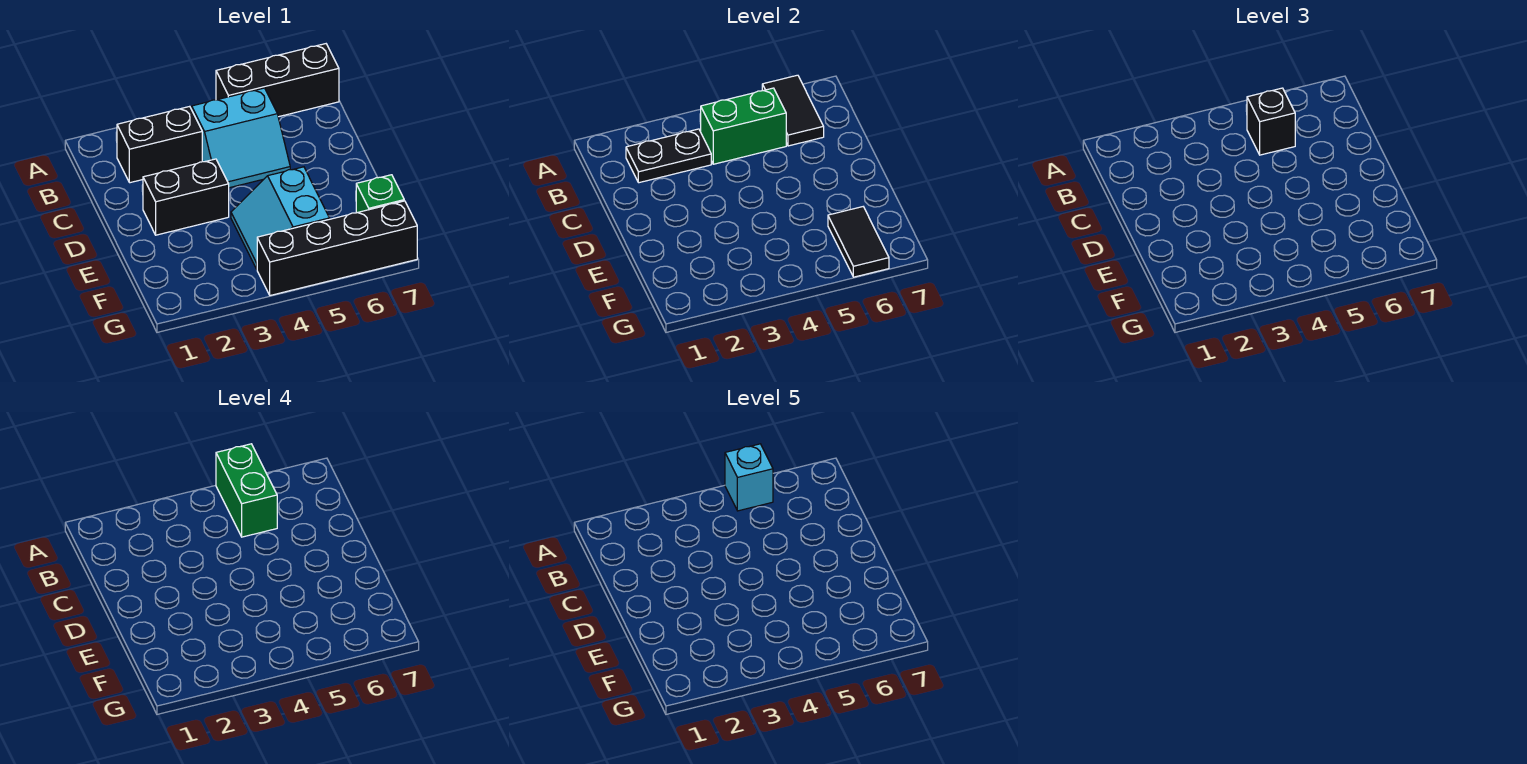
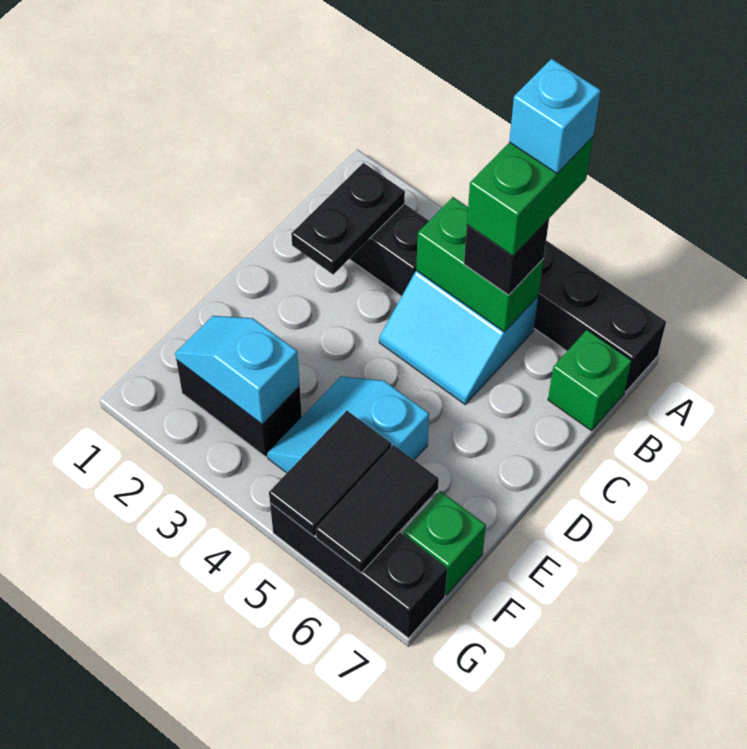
black 1x2 tile [762,75,824,146] -> black 1x2 tile moved to [269,411,391,536]
black 1x2 plate [626,129,711,183] -> black 1x2 plate turned to [291,163,405,274]
none -> green 1x1 brick [548,330,632,431]
black 1x2 brick [143,159,229,235] -> black 1x2 brick moved to [176,360,302,457]
none -> cyan 1x2 slope [175,316,300,424]
black 1x4 brick [257,201,417,295] -> black 1x3 brick [270,503,447,638]

